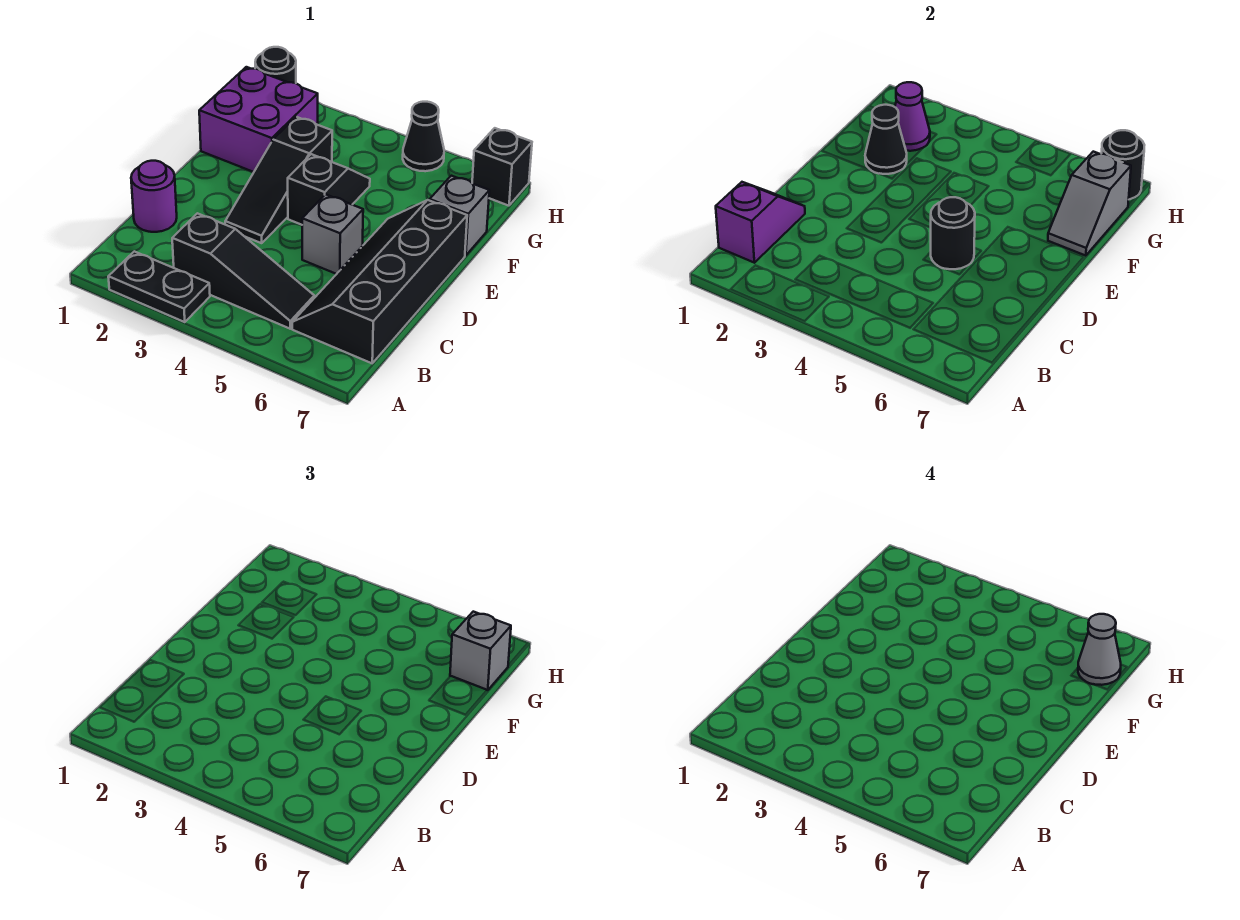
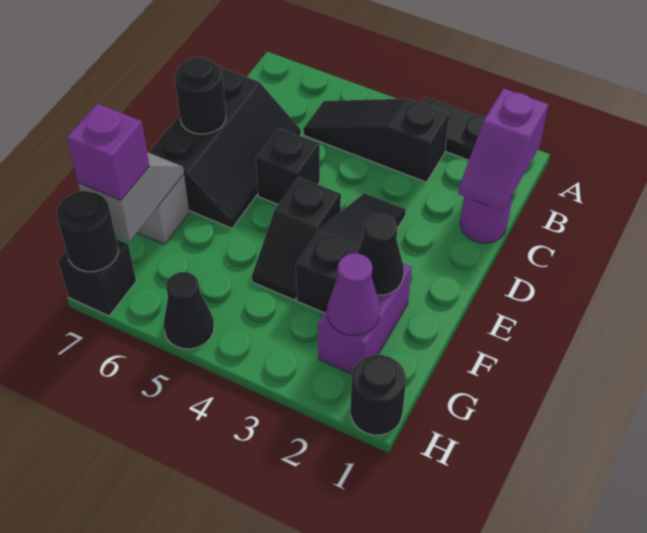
black 2x4 slope [292,200,467,363] -> black 2x3 slope [149,67,301,228]
grey 1x1 brick [302,194,363,274] -> black 1x1 brick [256,128,320,204]
black 1x1 round brick [930,197,975,269] -> black 1x1 round brick moved to [174,57,226,134]
purple 2x2 brick [199,67,318,172] -> purple 1x2 brick [318,264,412,374]
grey 1x1 brick [450,612,511,690] -> purple 1x1 brick [67,104,149,200]
grey 1x1 cone [1078,614,1121,685] -> none

